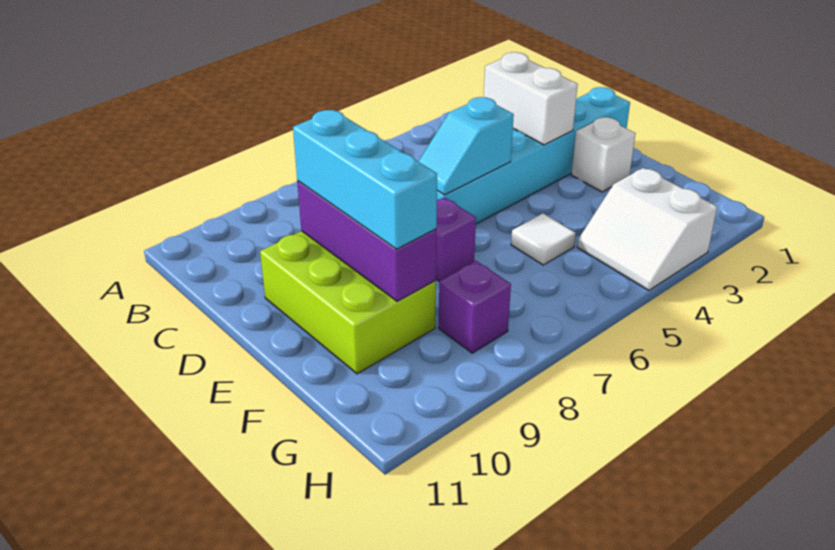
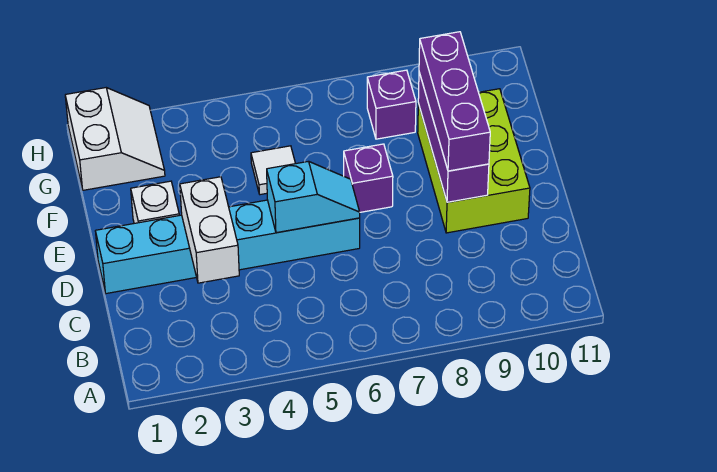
cyan 1x3 brick [293,110,437,249] -> purple 1x3 brick [419,32,490,171]
white 2x2 slope [577,168,717,290] -> white 2x2 slope moved to [65,88,165,190]

